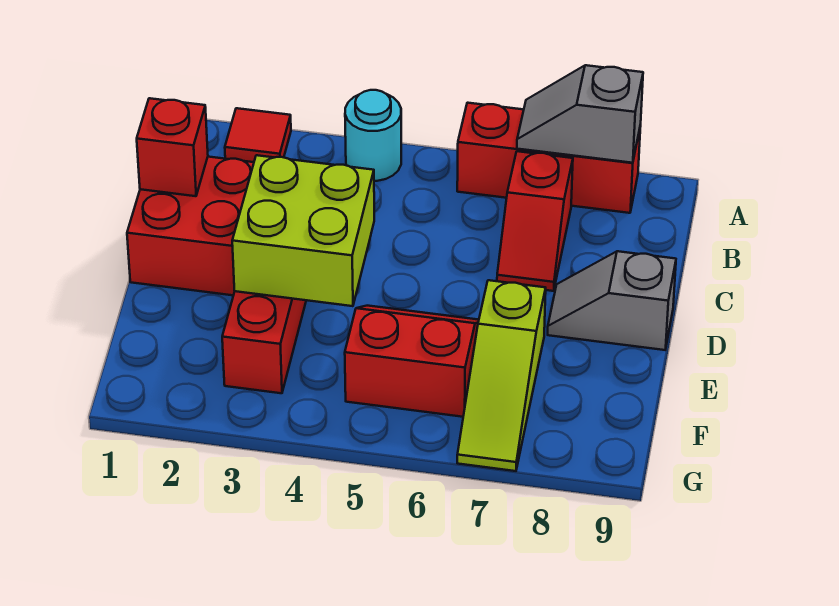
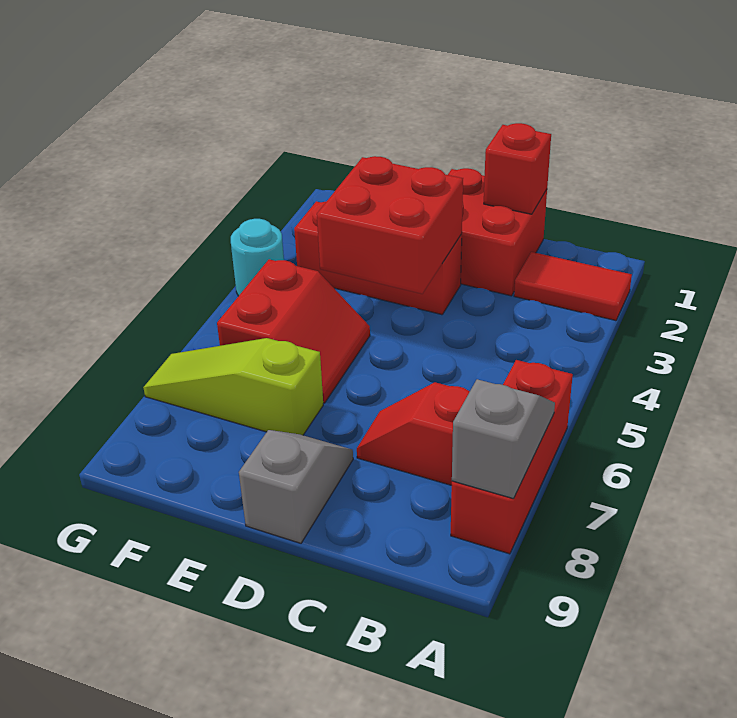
red 1x1 tile [225,108,291,162] -> red 1x2 tile [514,252,632,321]
cyan 1x1 round brick [345,90,401,181] -> cyan 1x1 round brick moved to [231,219,284,296]
lime 2x2 brick [232,155,374,306] -> red 2x2 brick [317,156,463,294]

